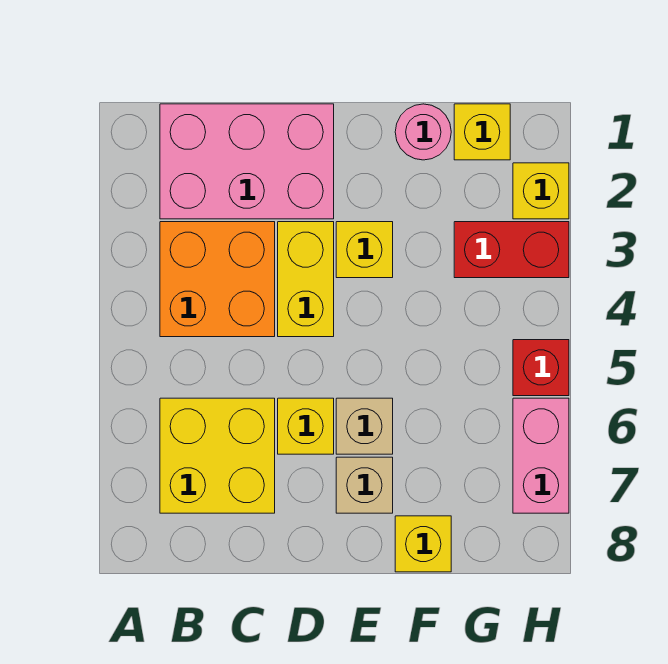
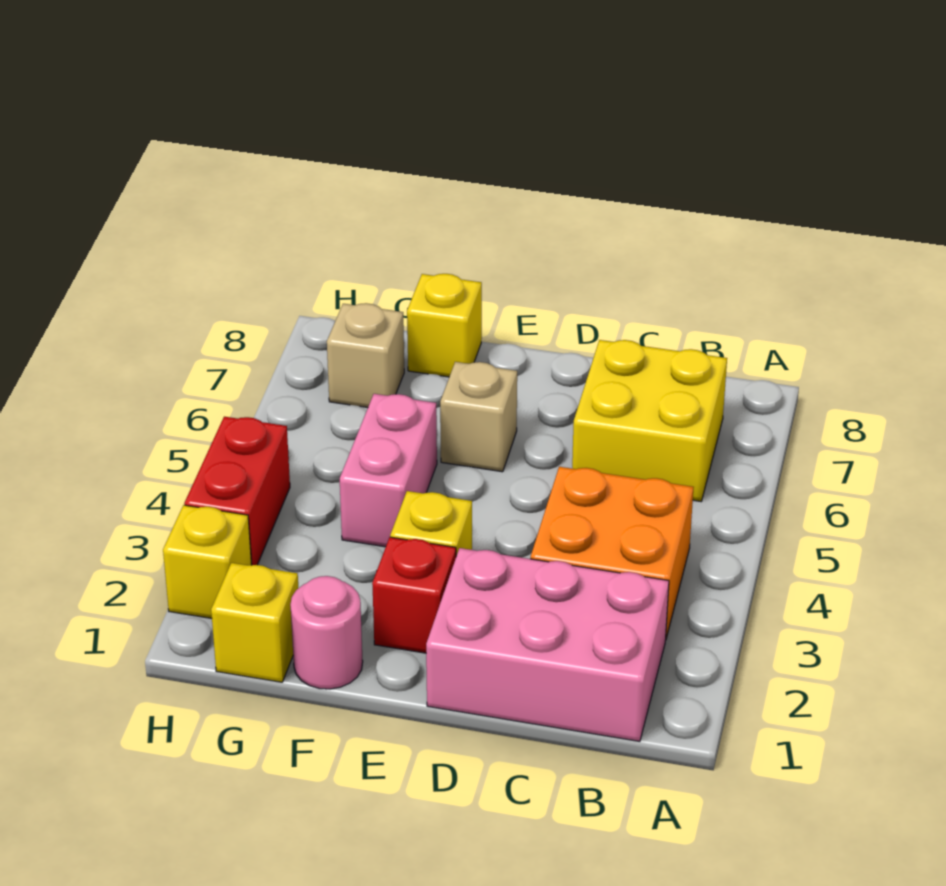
yellow 1x2 brick [278,222,334,337] -> none
yellow 1x1 brick [278,398,334,454] -> none
tan 1x1 brick [336,457,393,513] -> tan 1x1 brick moved to [327,303,404,408]
red 1x2 brick [454,222,569,278] -> red 1x2 brick turned to [184,417,290,565]
red 1x1 brick [513,340,569,396] -> red 1x1 brick moved to [372,537,456,653]
pink 1x2 brick [513,398,569,513] -> pink 1x2 brick moved to [340,394,437,547]

